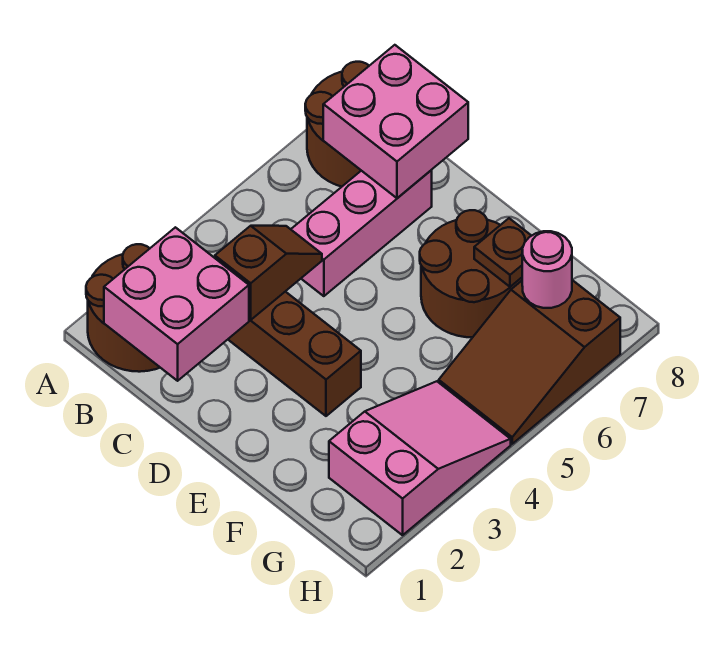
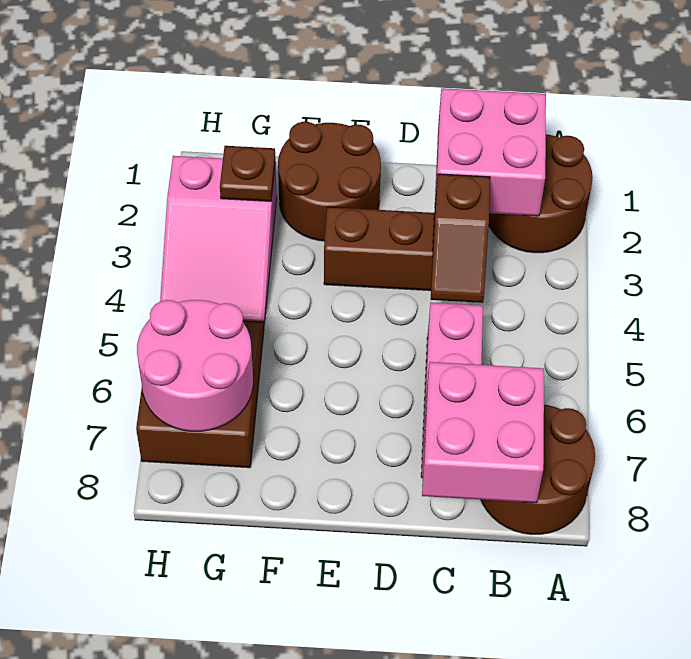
brown 2x2 round brick [420,210,522,337] -> brown 2x2 round brick moved to [278,122,381,241]
brown 1x1 plate [474,218,531,287] -> brown 1x1 plate moved to [220,146,275,201]
pink 1x1 round brick [522,231,572,308] -> pink 2x2 round brick [137,300,253,431]

